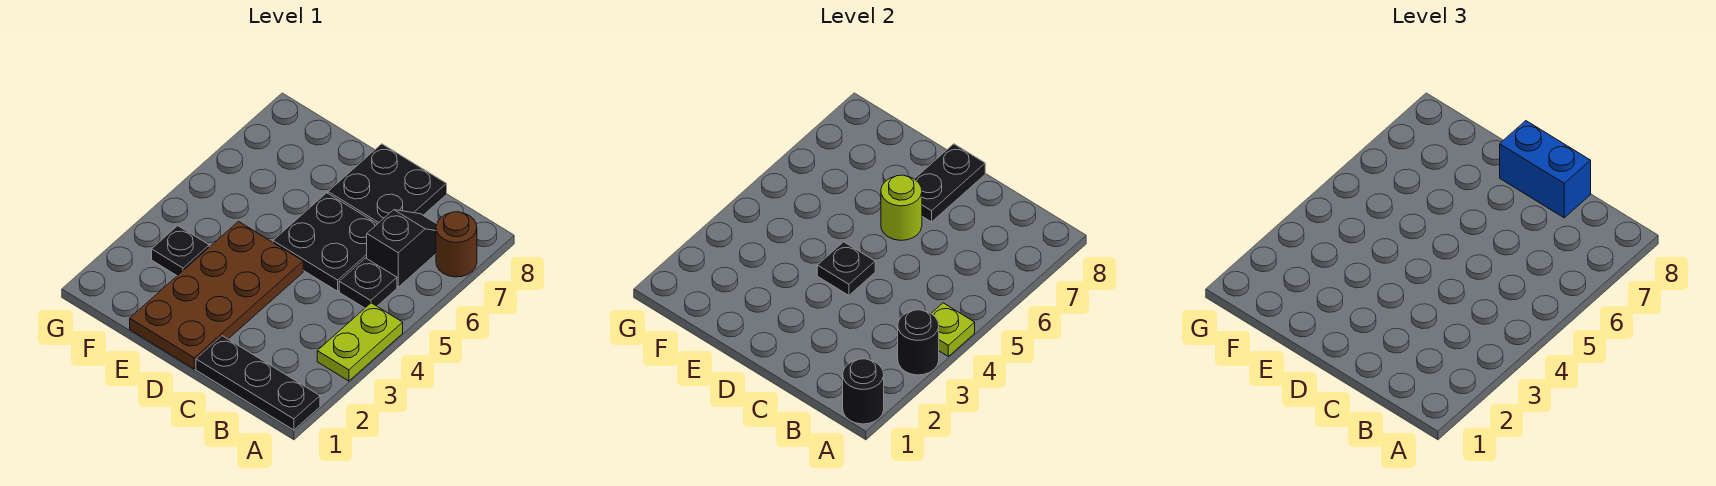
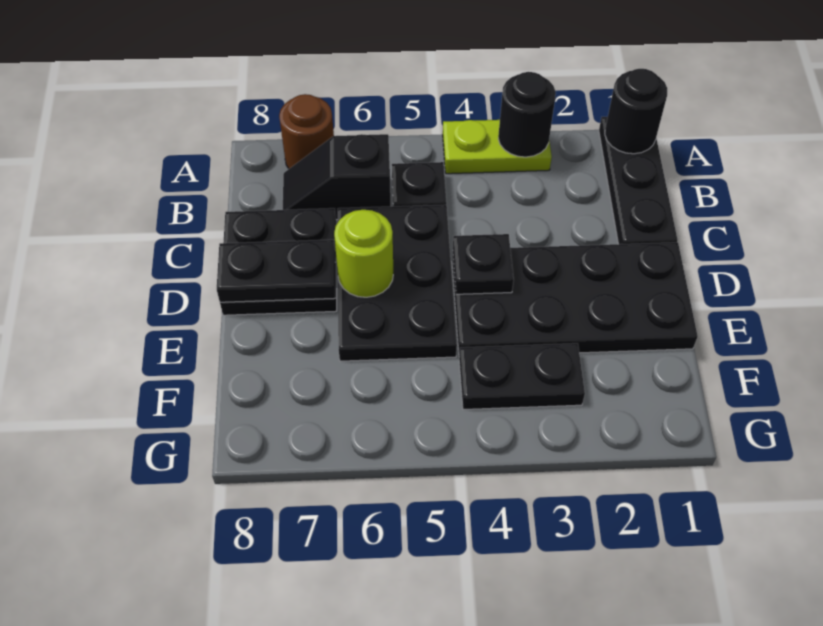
lime 1x1 plate [931,303,975,356] -> none
black 2x2 plate [273,193,377,291] -> black 2x3 plate [338,205,457,361]
blue 1x2 brick [1500,121,1591,218] -> none
brown 2x4 plate [130,222,303,369] -> black 2x4 plate [452,242,698,355]
black 1x1 plate [152,226,209,276] -> black 1x2 plate [459,343,585,410]

